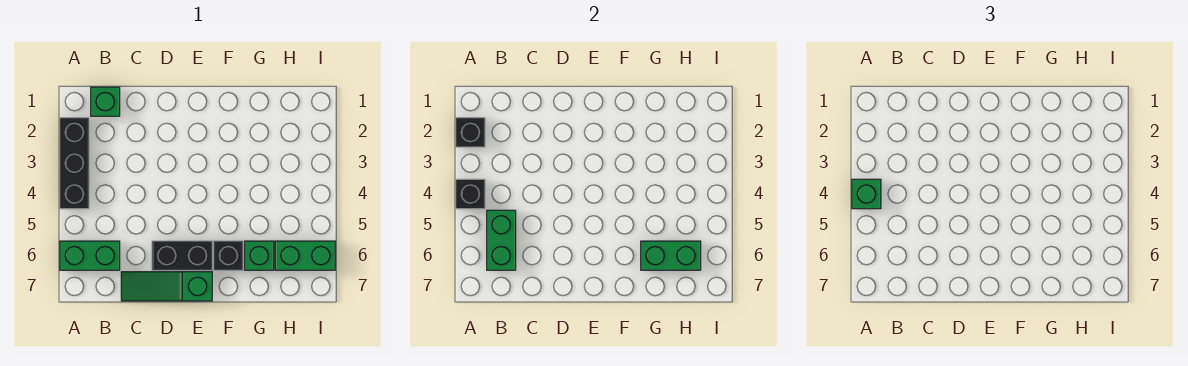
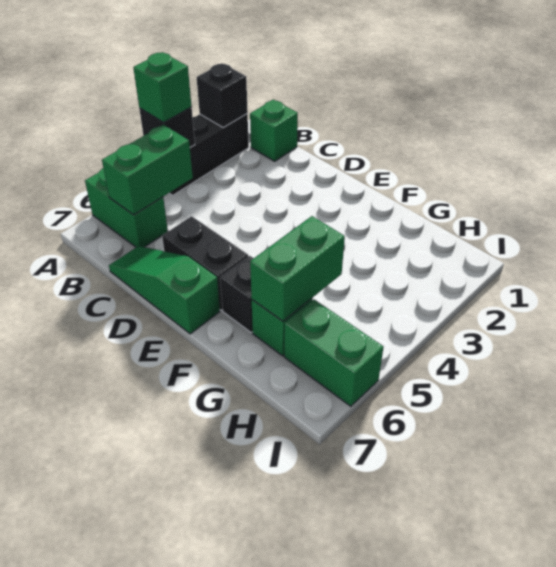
green 1x2 brick [641,241,701,270] -> green 1x2 brick turned to [250,216,345,321]

